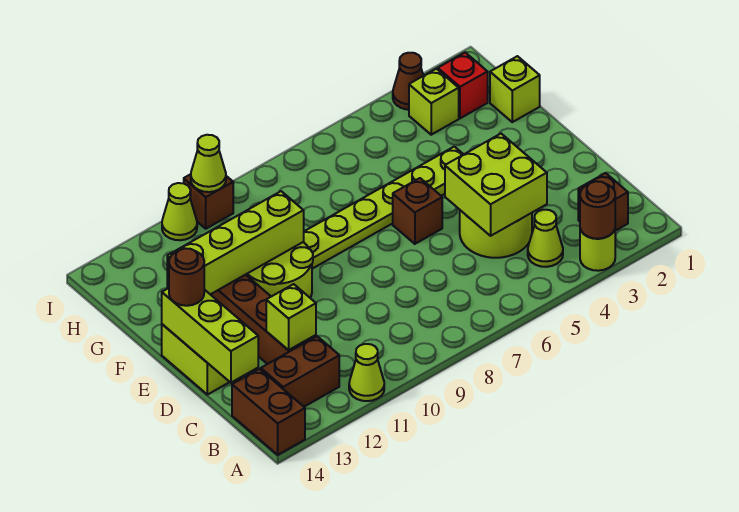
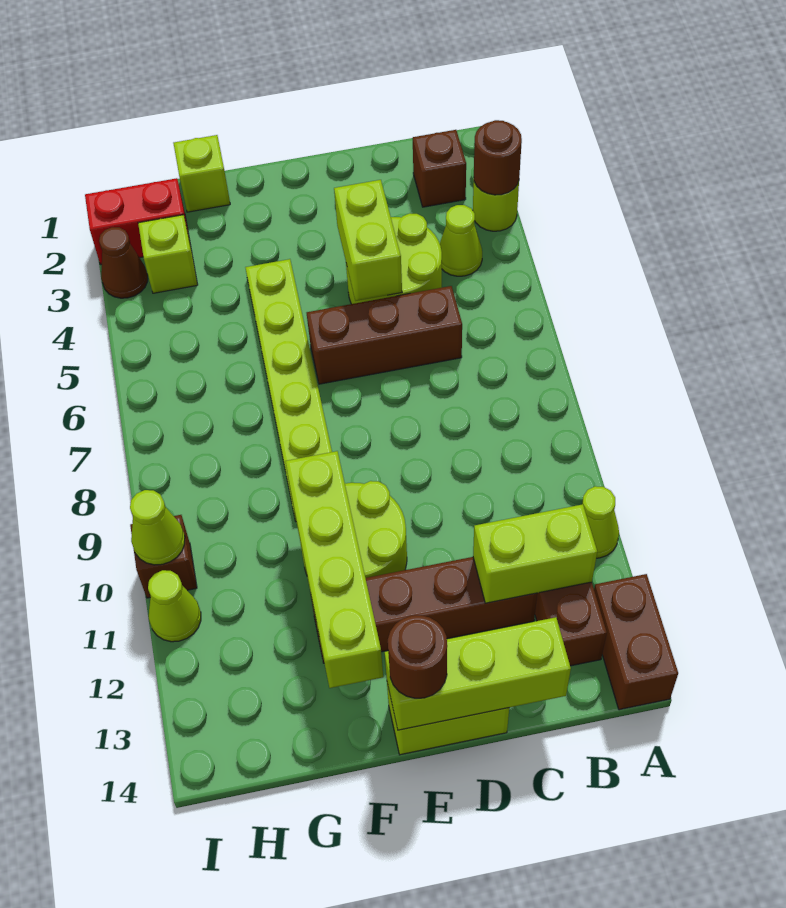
brown 1x2 brick [232,369,305,455] -> brown 1x2 brick turned to [594,574,678,710]
lime 2x2 brick [445,134,547,236] -> lime 1x2 brick [334,180,402,301]
lime 1x1 brick [266,284,316,350] -> lime 1x2 brick [473,504,597,603]
brown 1x1 brick [393,178,442,244] -> brown 1x3 brick [307,286,462,384]
red 1x1 brick [438,53,488,118] -> red 1x2 brick [85,178,190,265]

